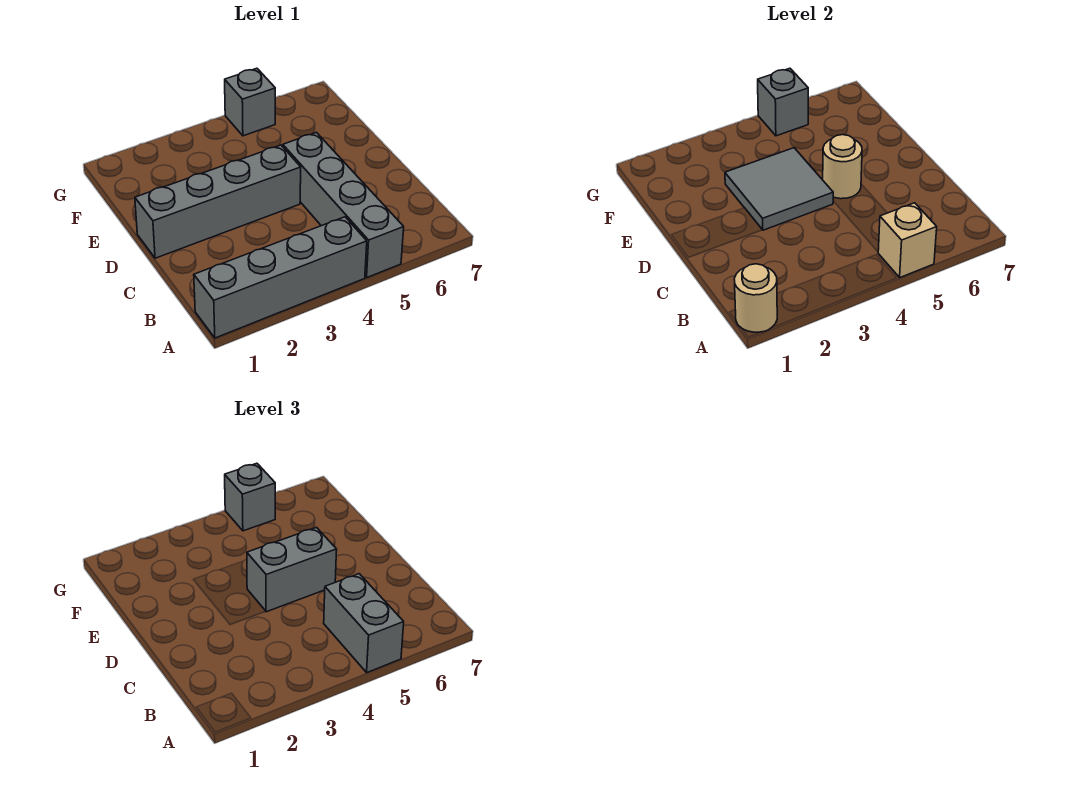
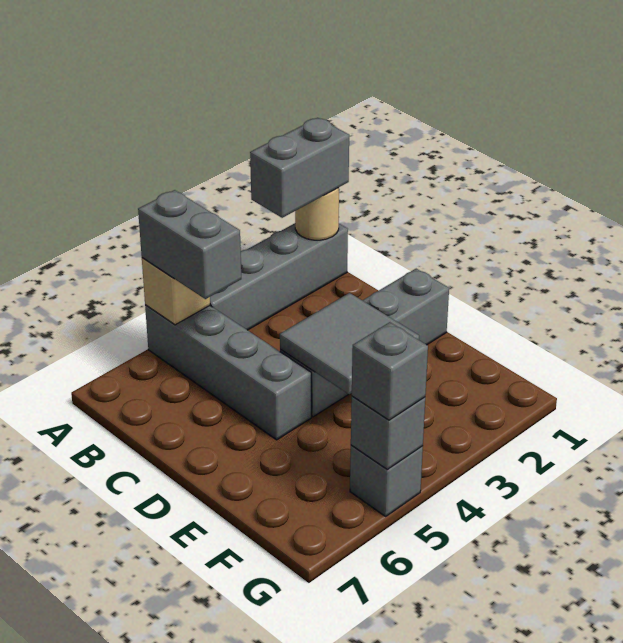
grey 1x2 brick [247,527,337,612] -> grey 1x2 brick moved to [250,118,349,218]
tan 1x1 round brick [823,135,862,199] -> none

